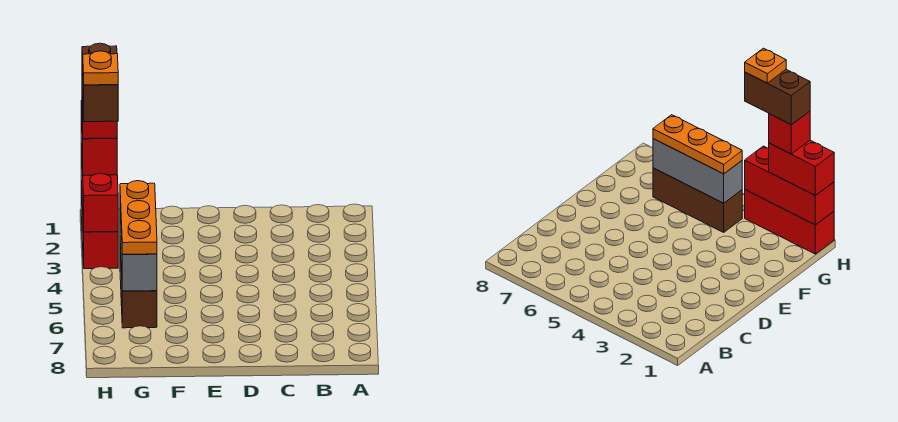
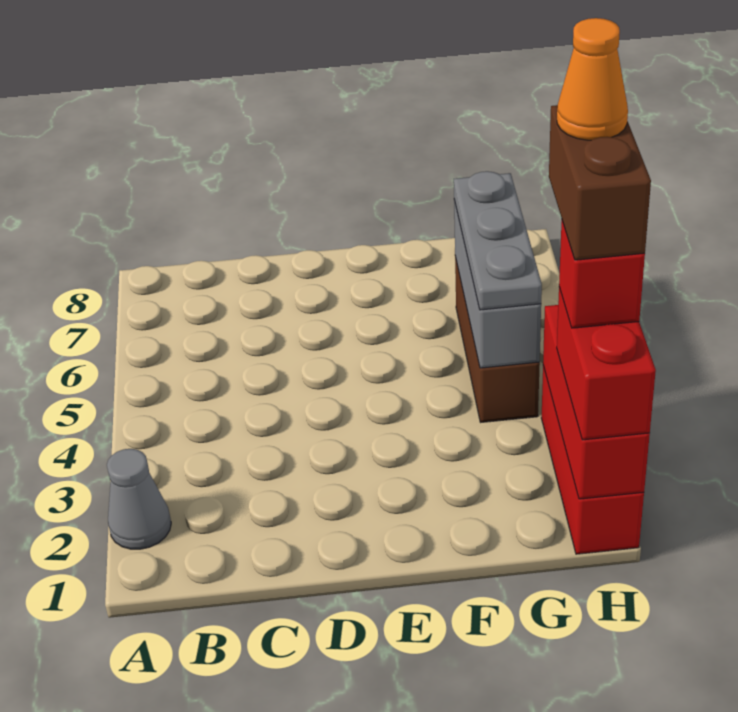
none -> grey 1x1 cone [107,449,171,549]
orange 1x3 plate [120,181,157,254] -> grey 1x3 plate [454,171,542,310]
orange 1x1 plate [83,51,118,85] -> orange 1x1 cone [557,18,628,140]

